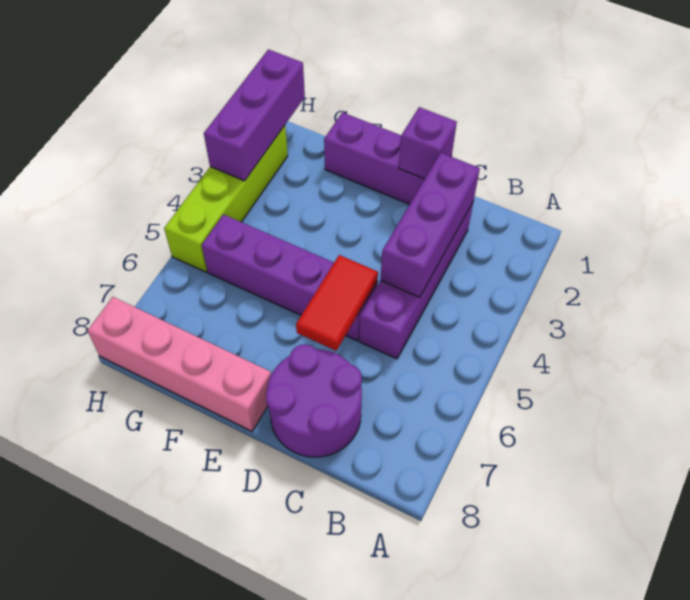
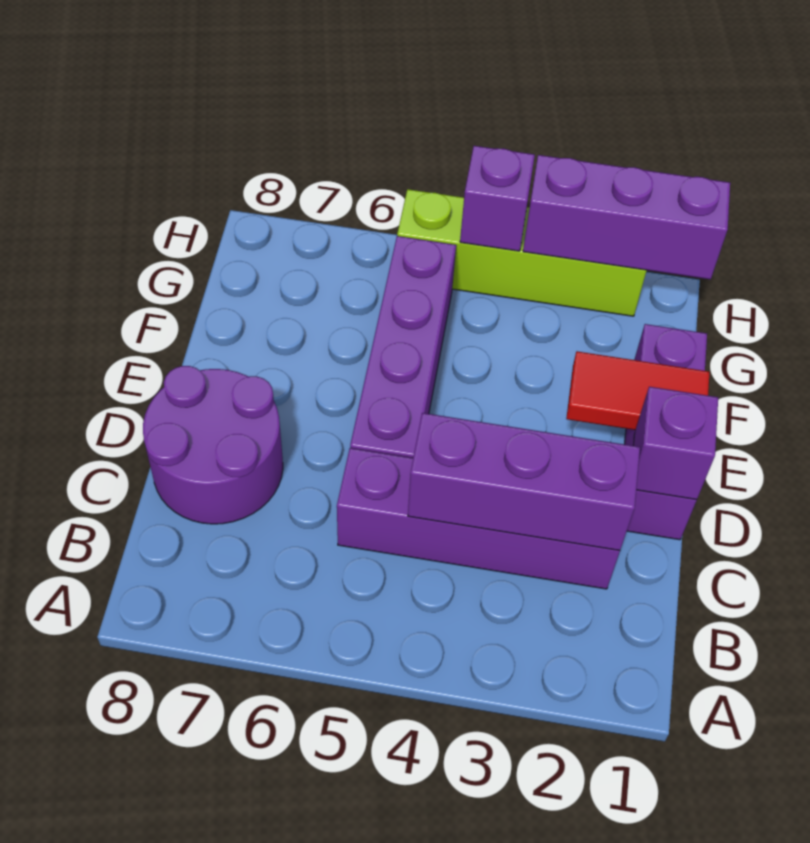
red 1x2 tile [296,255,378,351] -> red 1x2 tile moved to [566,351,710,430]
pink 1x4 brick [87,297,271,431] -> none
none -> purple 1x1 brick [460,146,535,251]

